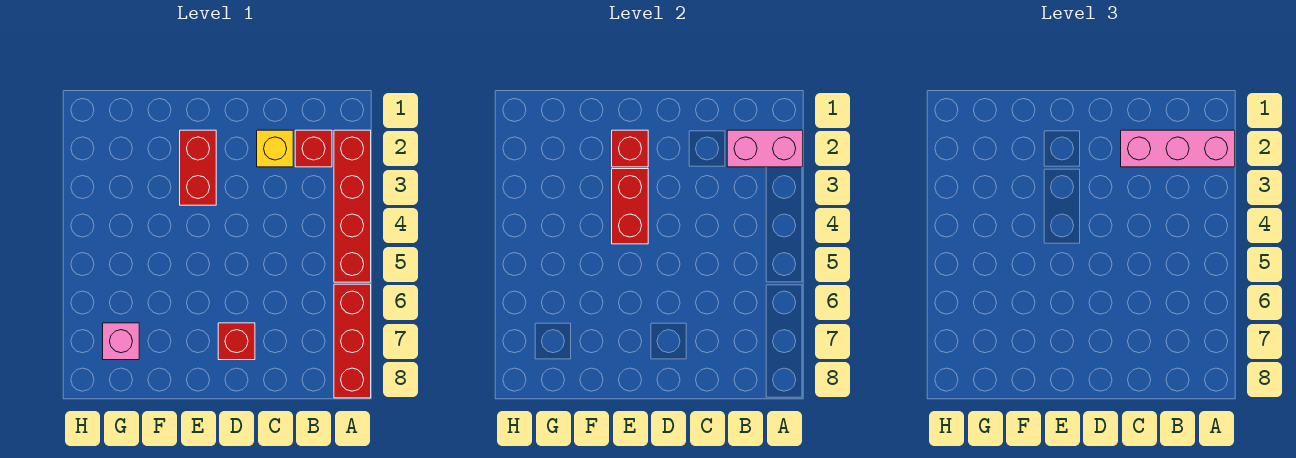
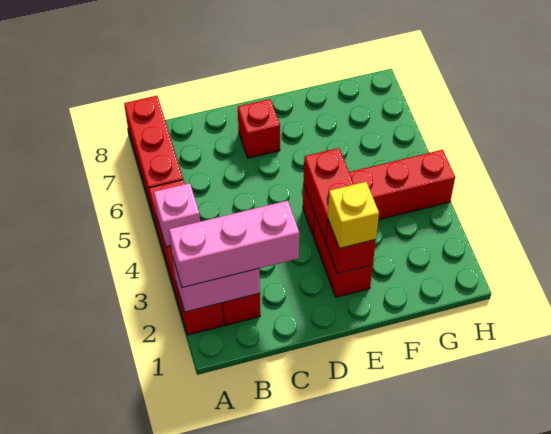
yellow 1x1 brick [257,130,293,167] -> yellow 1x1 brick moved to [328,182,379,248]
none -> red 1x4 brick [303,150,455,236]
pink 1x1 brick [103,323,139,360] -> pink 1x1 brick moved to [154,183,200,247]

